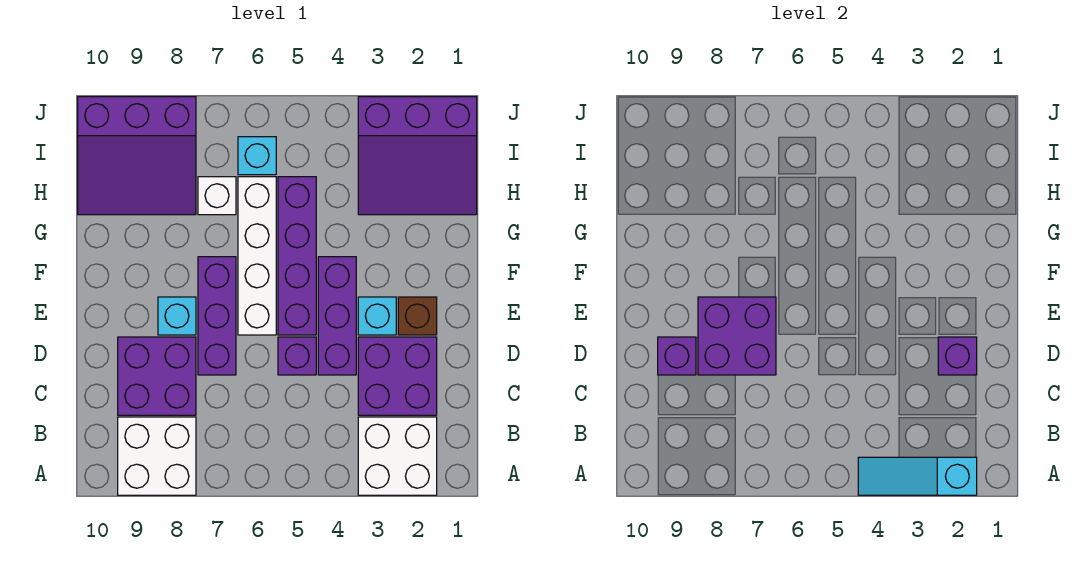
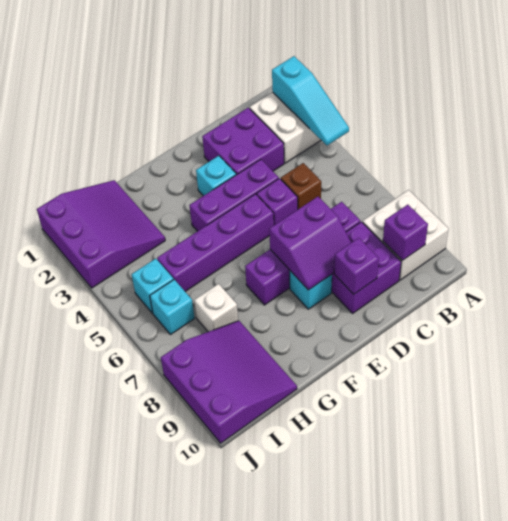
purple 1x1 brick [938,337,977,375] -> purple 1x1 brick moved to [383,205,428,261]
purple 1x3 brick [198,257,236,375] -> purple 1x4 brick [245,202,360,305]
purple 2x2 brick [698,297,776,375] -> purple 2x2 slope [269,197,351,290]
brown 1x1 brick [398,297,437,335] -> brown 1x1 brick moved to [281,163,321,209]
white 1x4 brick [238,177,276,335] -> none
none -> cyan 1x1 brick [132,259,174,313]

